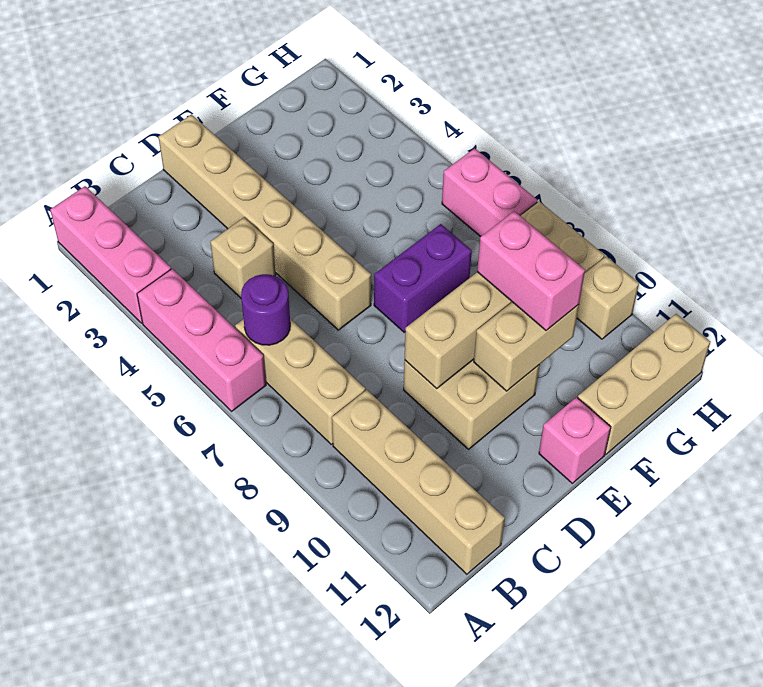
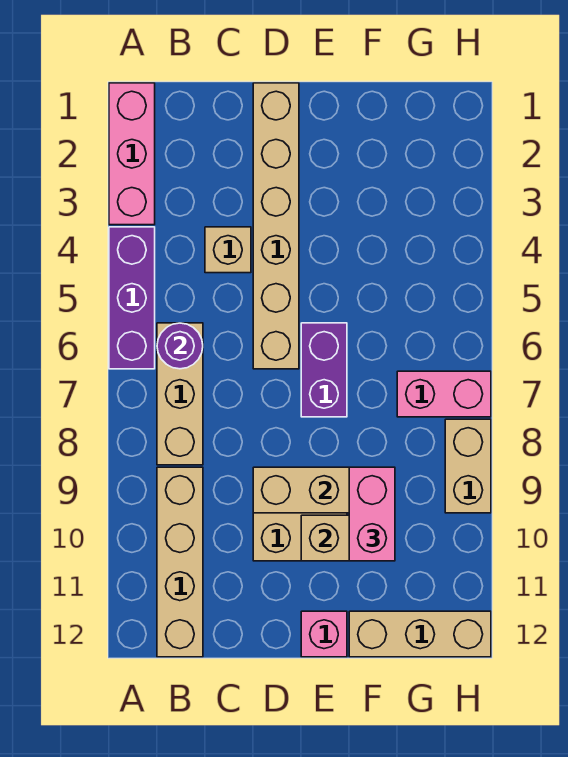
pink 1x3 brick [137,269,266,411] -> purple 1x3 brick [109,227,155,369]
purple 1x2 brick [374,224,472,332] -> purple 1x2 brick turned to [301,323,347,417]
pink 1x2 brick [442,148,537,237] -> pink 1x2 brick turned to [397,371,491,417]
tan 1x1 brick [577,256,639,339] -> none

